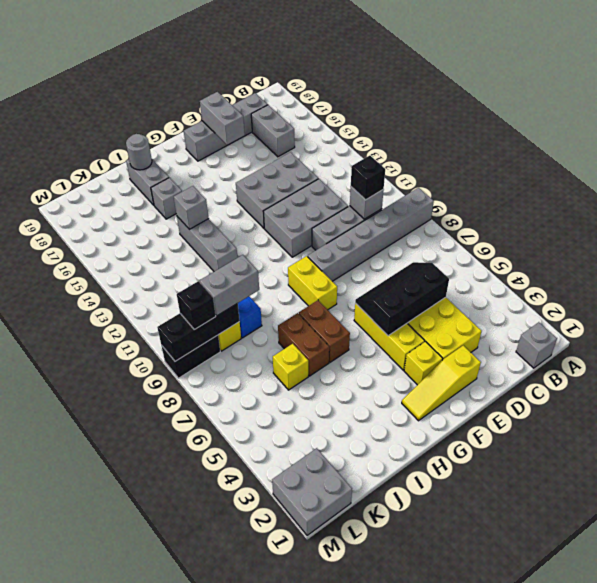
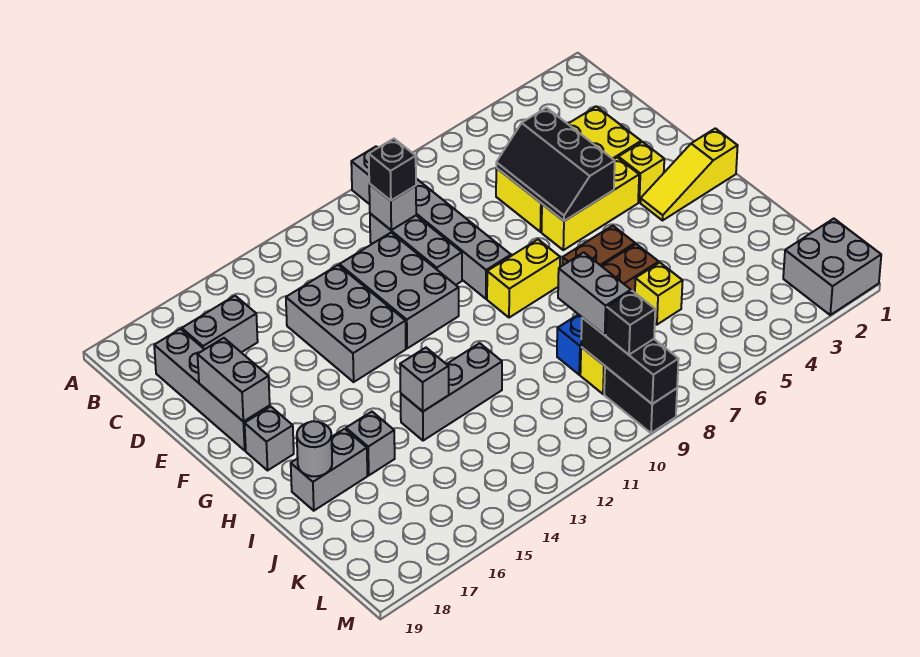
grey 1x1 brick [516,322,557,368] -> grey 1x1 brick moved to [245,407,294,470]
yellow 1x3 slope [402,345,481,421] -> yellow 1x3 slope turned to [641,128,738,220]
grey 1x2 brick [200,92,245,145] -> grey 1x2 brick turned to [197,338,270,422]

